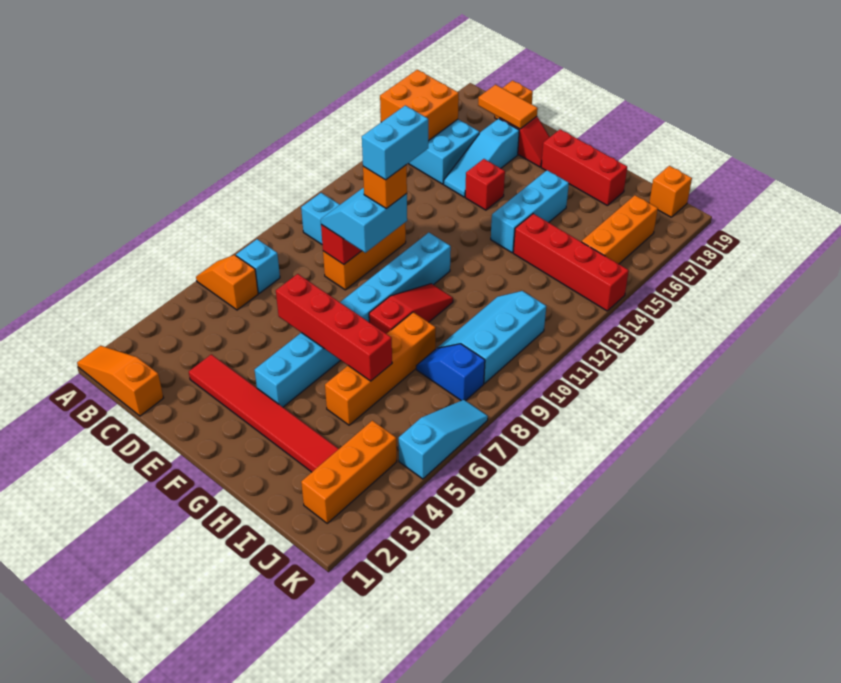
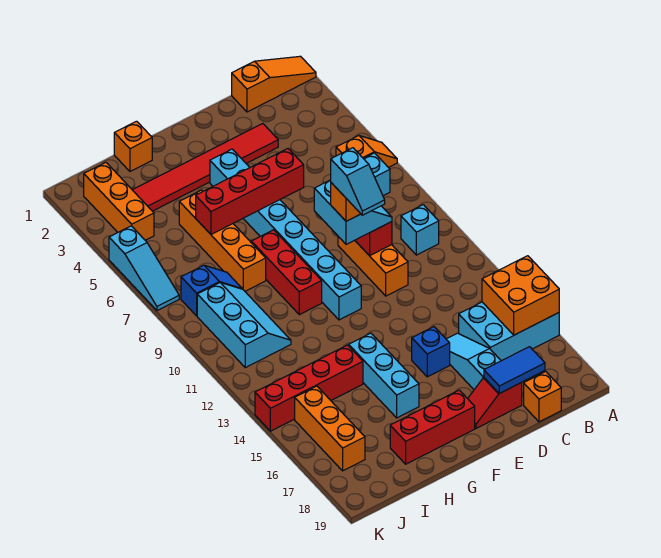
orange 1x2 tile [478,85,538,129] -> blue 1x2 tile [484,347,545,394]
cyan 1x2 brick [362,105,428,180] -> cyan 1x2 slope [331,148,385,215]
red 1x1 brick [465,159,505,210] -> blue 1x1 brick [412,327,450,377]
red 1x3 slope [369,284,453,334] -> red 1x3 brick [251,230,322,315]
orange 1x1 brick [649,166,692,217] -> orange 1x1 brick moved to [114,121,152,171]

